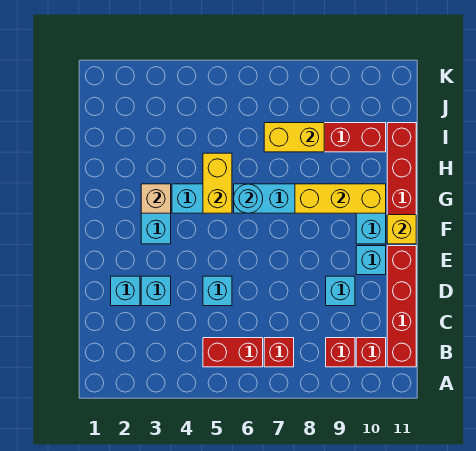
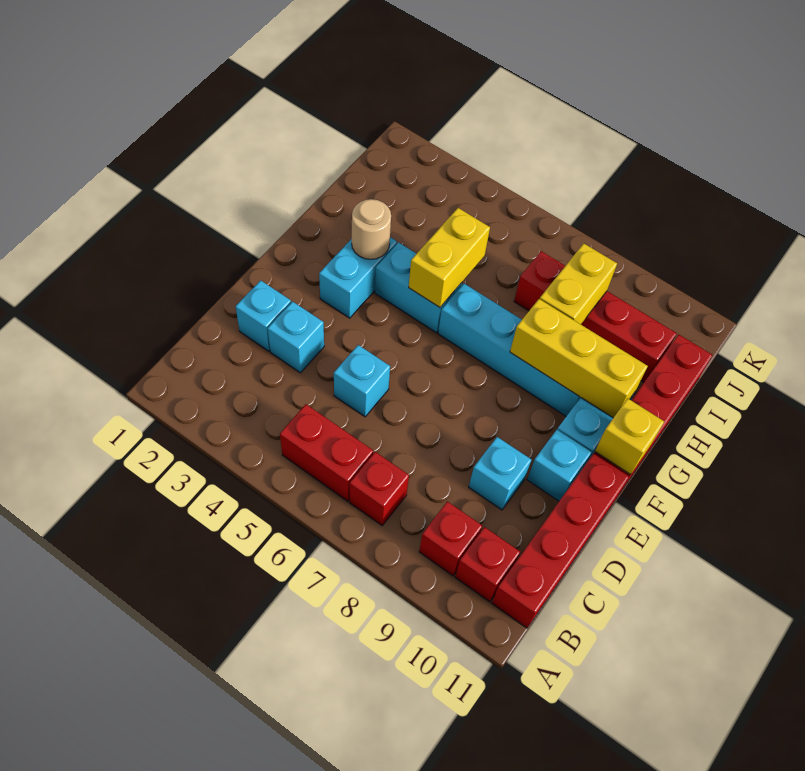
tan 1x1 brick [141,184,171,213] -> tan 1x1 round brick [352,199,391,259]
cyan 1x1 round brick [234,184,263,213] -> none
yellow 1x2 brick [264,123,324,152] -> yellow 1x2 brick turned to [540,244,617,324]

